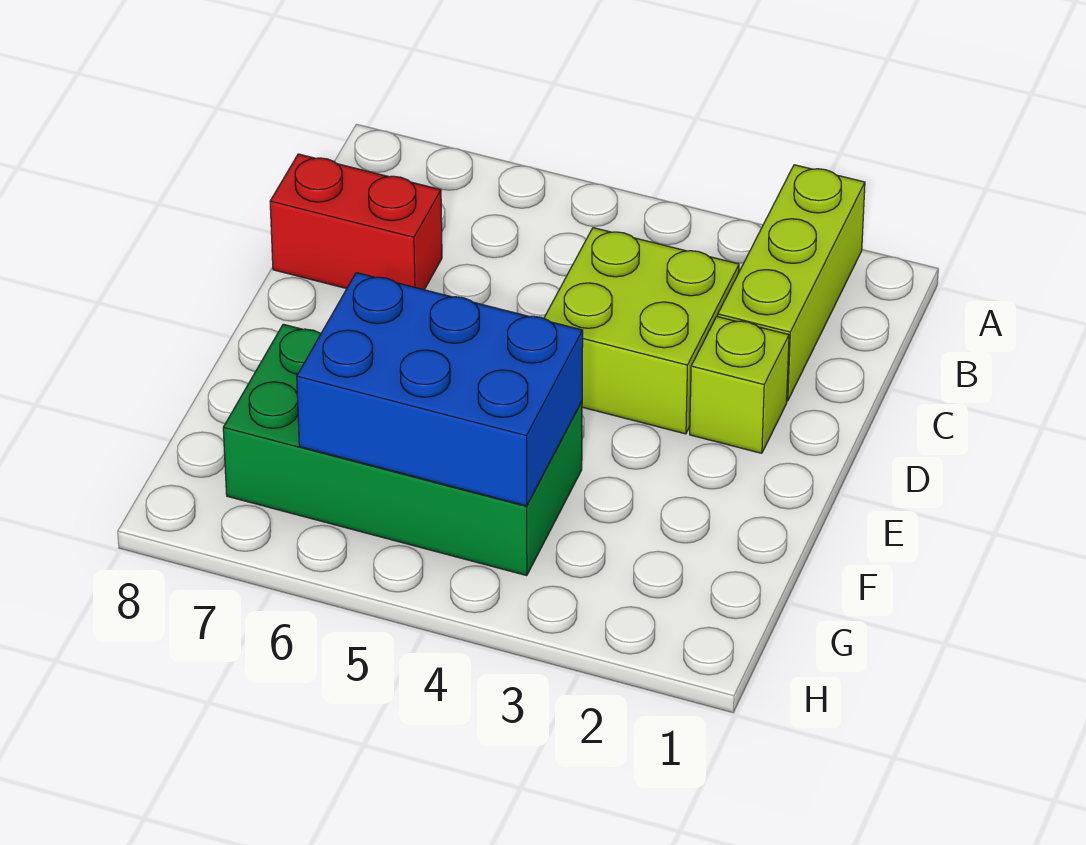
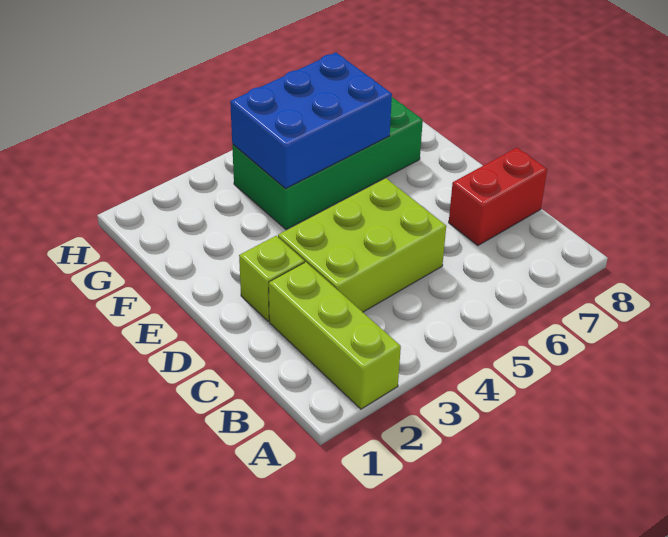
lime 2x2 brick [544,228,739,434] -> lime 2x3 brick [278,178,446,312]

